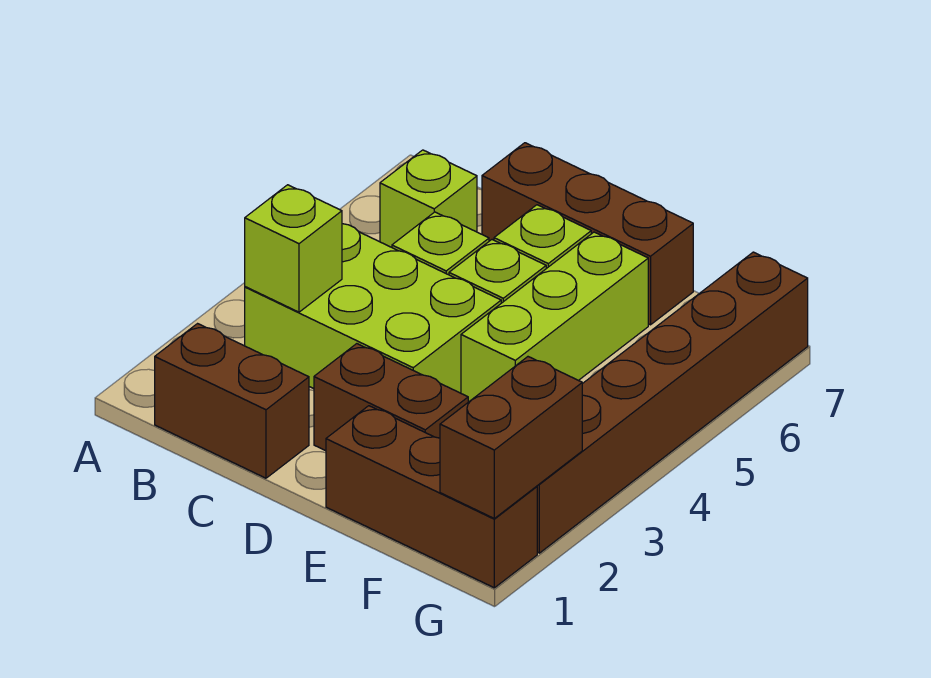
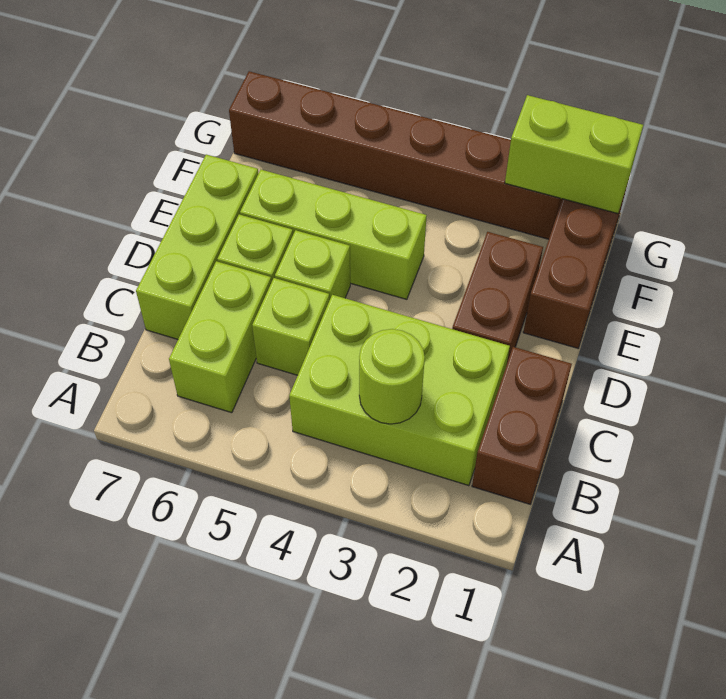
lime 2x3 brick [245,224,501,393] -> lime 2x3 brick turned to [289,295,510,486]
lime 1x1 brick [245,185,342,312] -> lime 1x1 round brick [359,329,425,424]
lime 1x1 brick [380,150,477,247] -> lime 1x2 brick [169,261,271,413]
brown 1x3 brick [482,143,693,325] -> lime 1x3 brick [136,155,258,339]
brown 1x2 brick [440,357,582,518] -> lime 1x2 brick [505,95,643,214]

